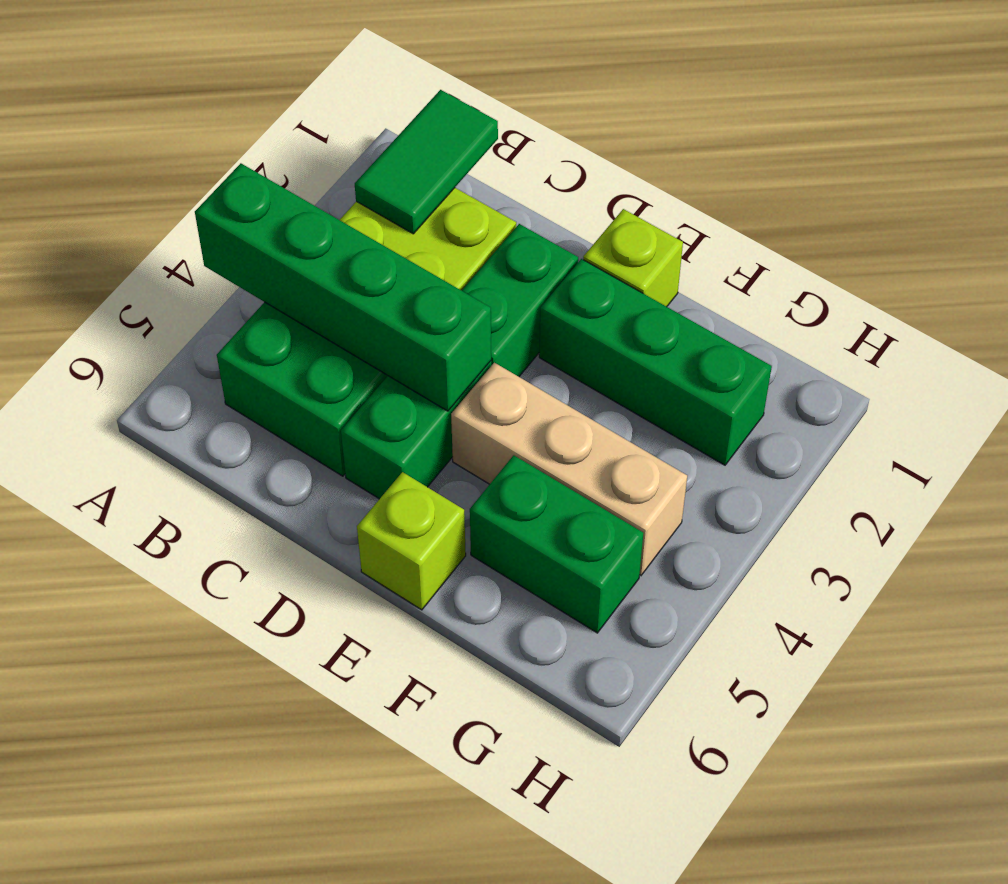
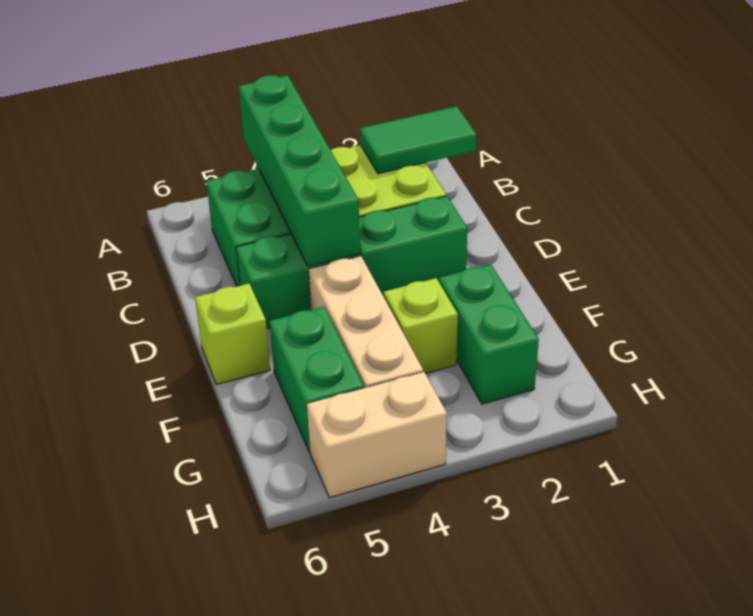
lime 1x1 brick [583,209,683,307] -> lime 1x1 brick moved to [384,278,458,373]
green 1x3 brick [539,259,772,465] -> green 1x2 brick [439,264,539,404]
none -> tan 1x2 brick [307,372,447,498]

